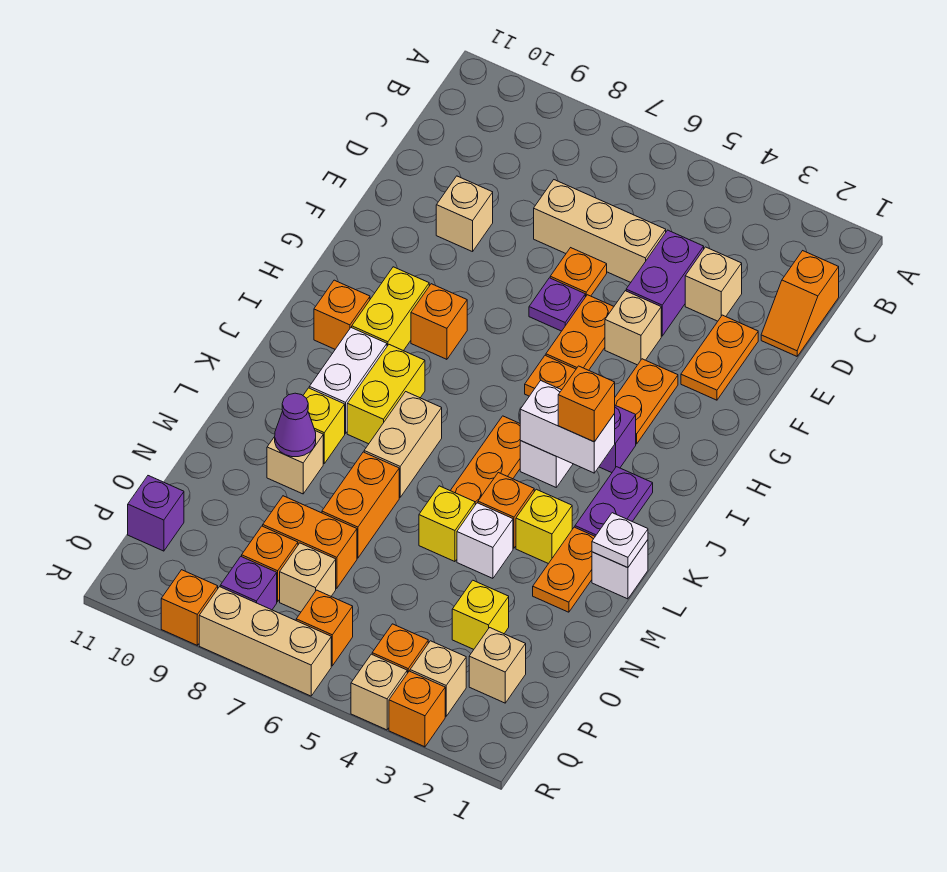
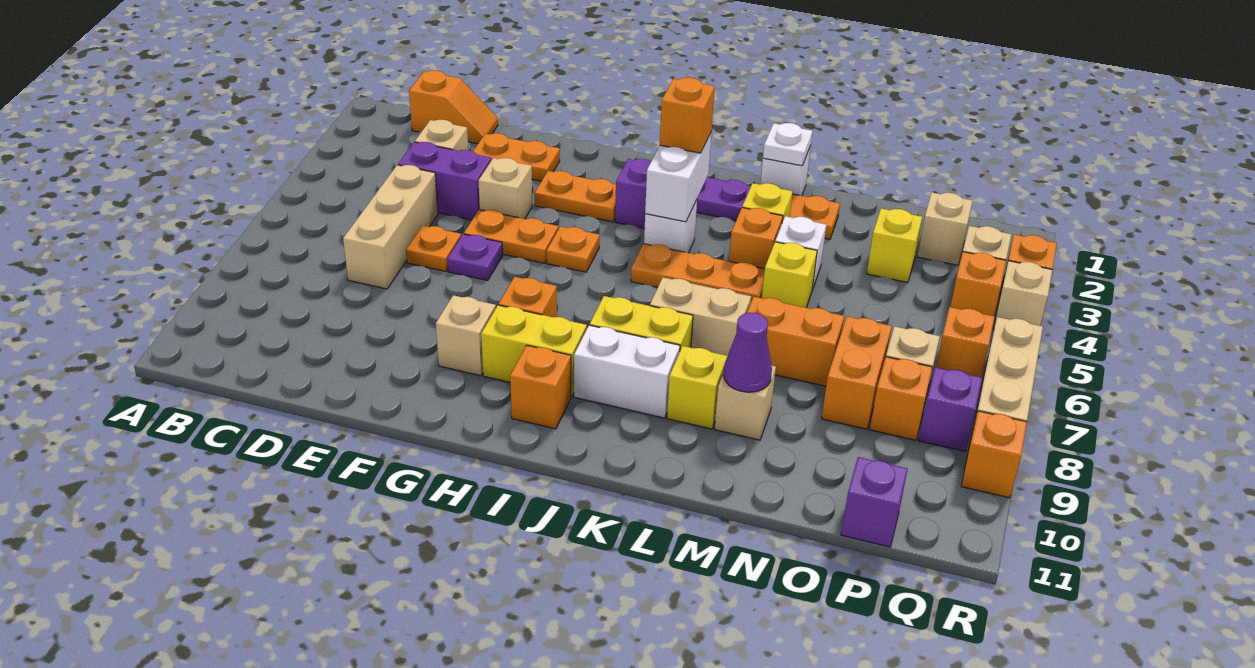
tan 1x1 brick [436,176,493,252] -> tan 1x1 brick moved to [436,295,496,376]

